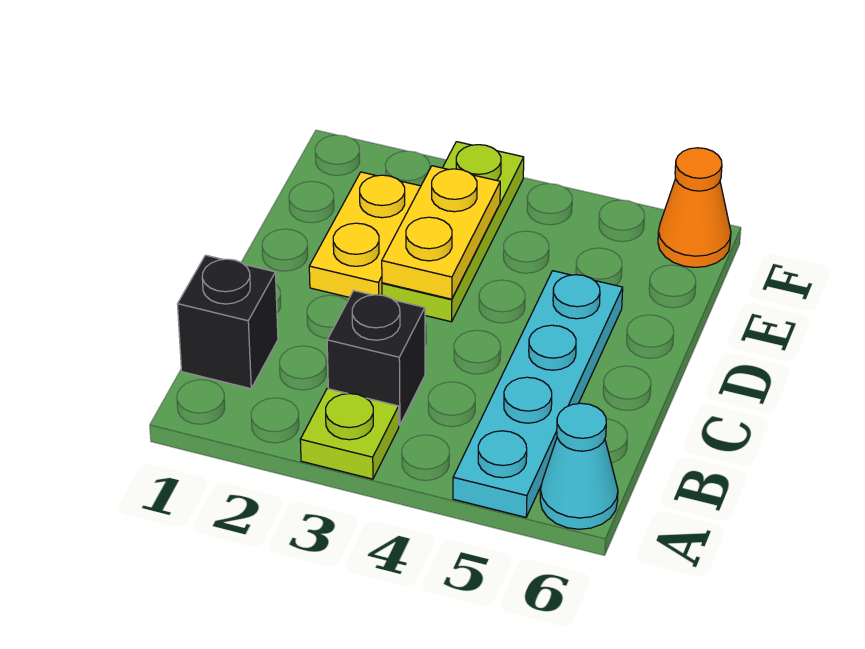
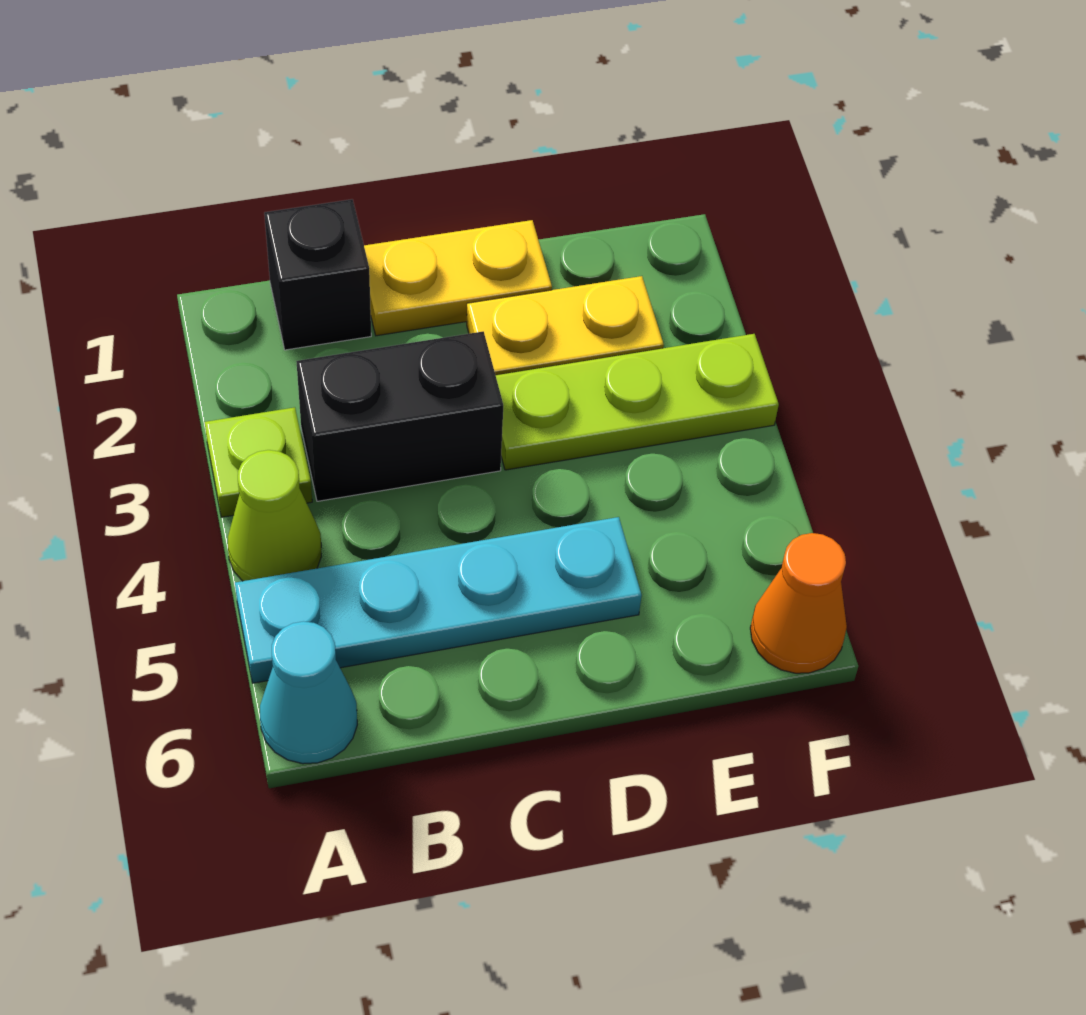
none -> lime 1x1 cone [228,450,321,581]
black 1x1 brick [327,291,425,425] -> black 1x2 brick [296,331,503,501]
yellow 1x2 plate [382,166,500,299] -> yellow 1x2 plate moved to [364,220,552,336]

